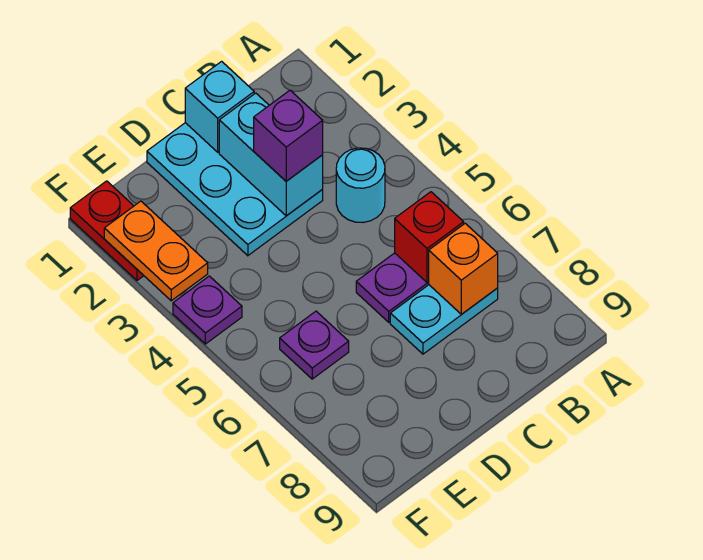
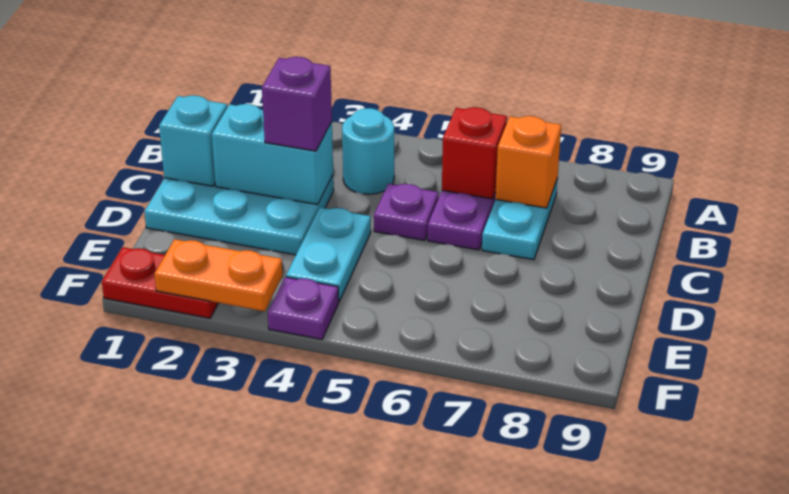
none -> cyan 1x2 plate [286,207,371,301]
purple 1x1 plate [280,311,349,379] -> purple 1x1 plate moved to [374,183,439,241]

